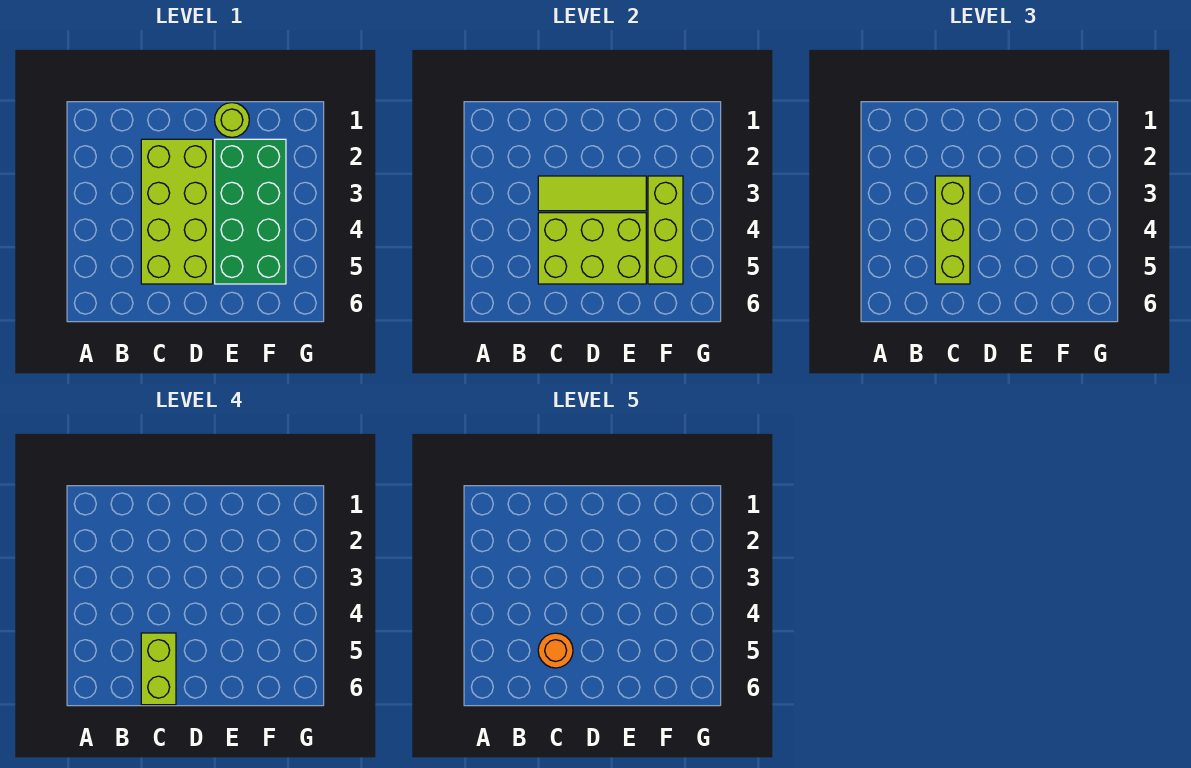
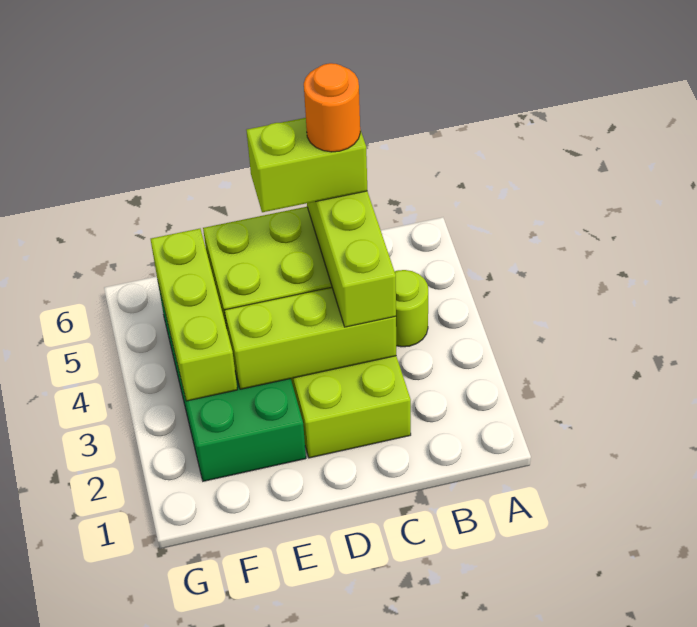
lime 1x3 tile [538,176,646,211] -> lime 1x3 brick [224,287,396,389]
lime 1x2 brick [141,633,176,705] -> lime 1x2 brick turned to [246,118,367,212]
lime 1x1 round brick [215,103,249,137] -> lime 1x1 round brick moved to [395,270,428,347]

